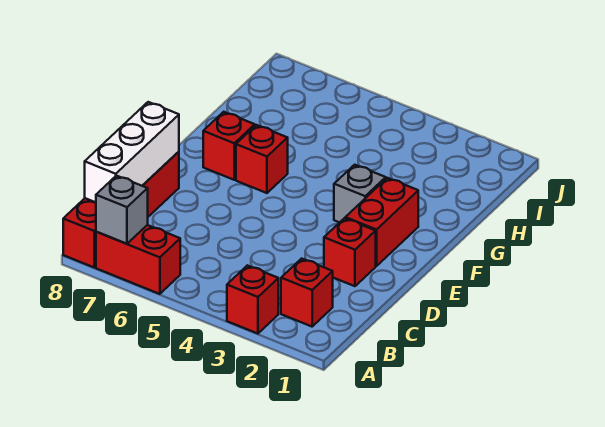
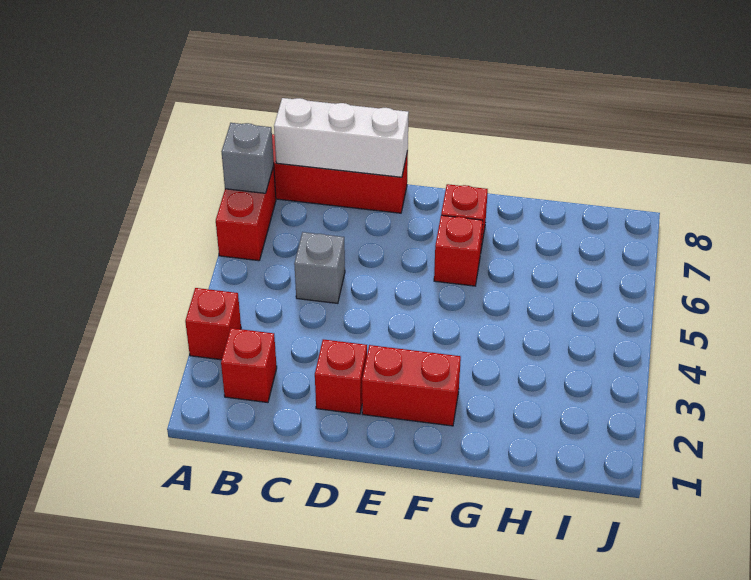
grey 1x1 brick [334,165,386,223] -> grey 1x1 brick moved to [294,232,345,303]

